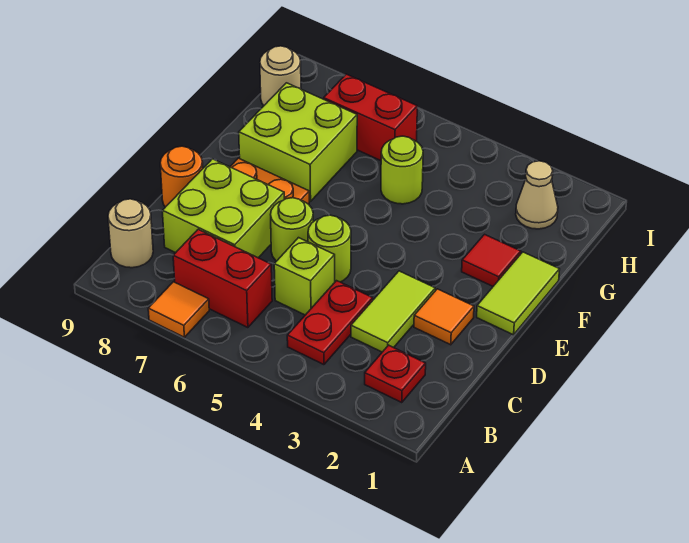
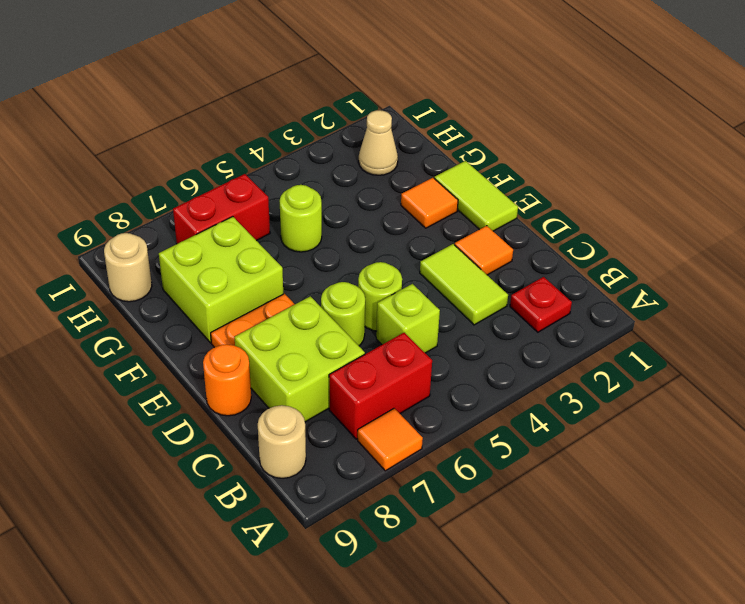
red 1x2 plate [287,281,373,365] -> none
red 1x1 tile [462,234,521,286] -> orange 1x1 tile [401,178,458,228]

